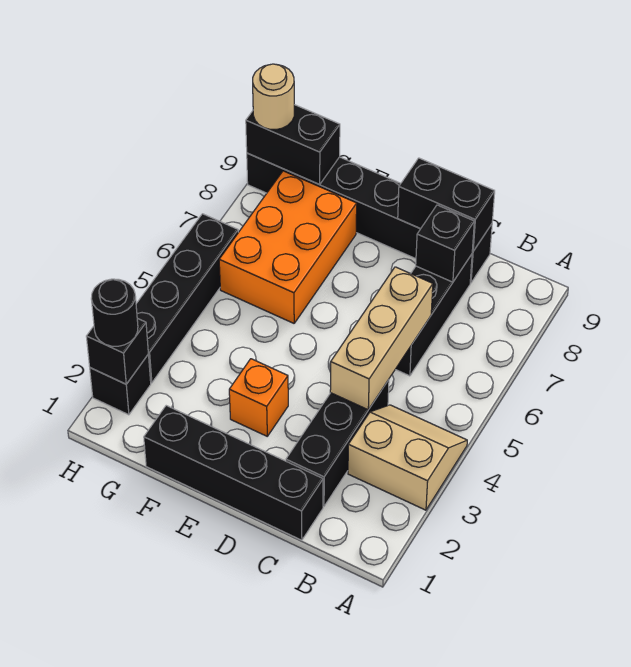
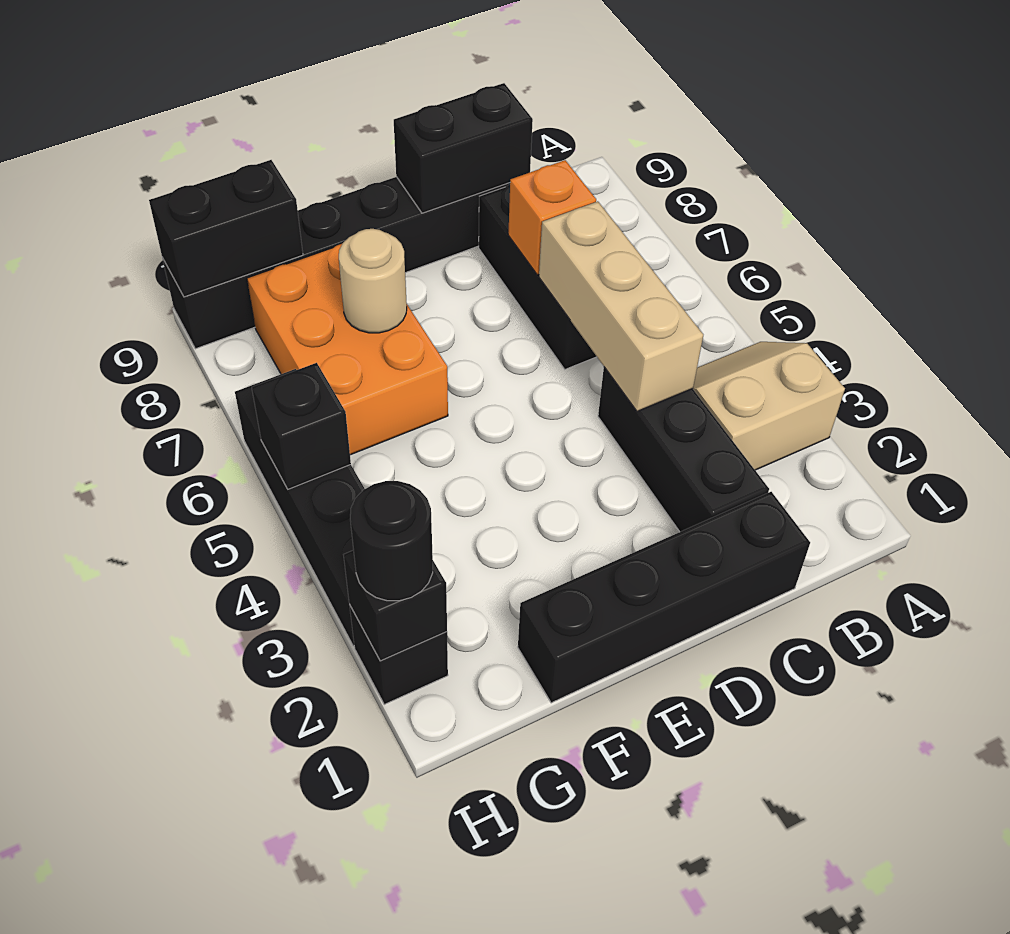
black 1x1 brick [416,205,474,282] -> black 1x1 brick moved to [252,363,351,489]
orange 1x1 brick [229,359,288,436] -> orange 1x1 brick moved to [508,160,596,275]
tan 1x1 round brick [253,64,294,130] -> tan 1x1 round brick moved to [339,229,407,333]

